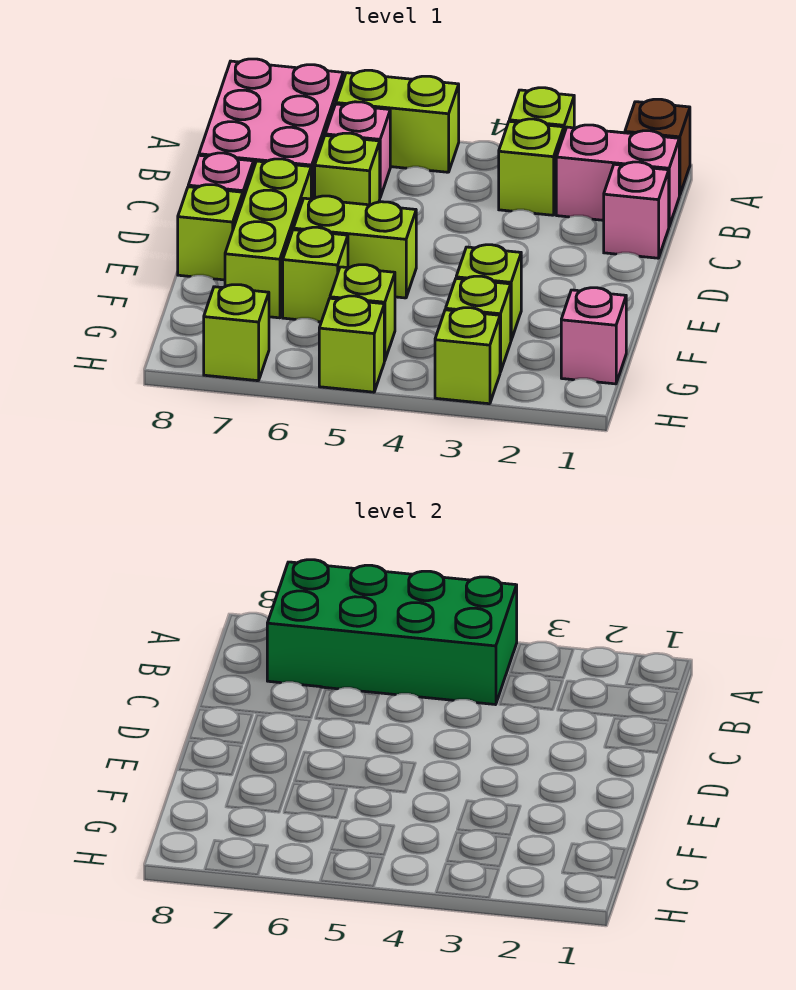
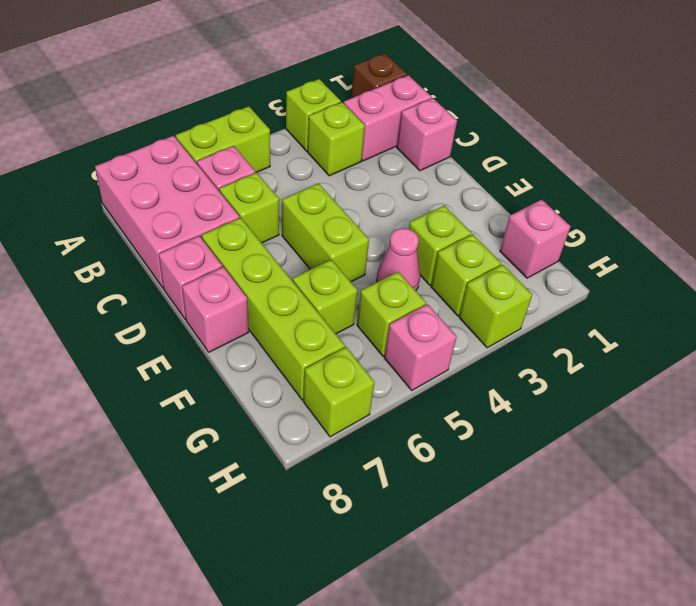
green 2x4 brick [267,560,517,705] -> none
lime 1x3 brick [225,159,311,318] -> lime 1x4 brick [201,218,345,400]
lime 1x2 brick [293,196,416,298] -> lime 1x2 brick turned to [282,183,369,282]
lime 1x1 brick [178,185,243,280] -> pink 1x1 brick [182,267,249,352]
none -> pink 1x1 cone [377,228,420,291]
lime 1x1 brick [319,296,384,392] -> pink 1x1 brick [384,304,457,390]

